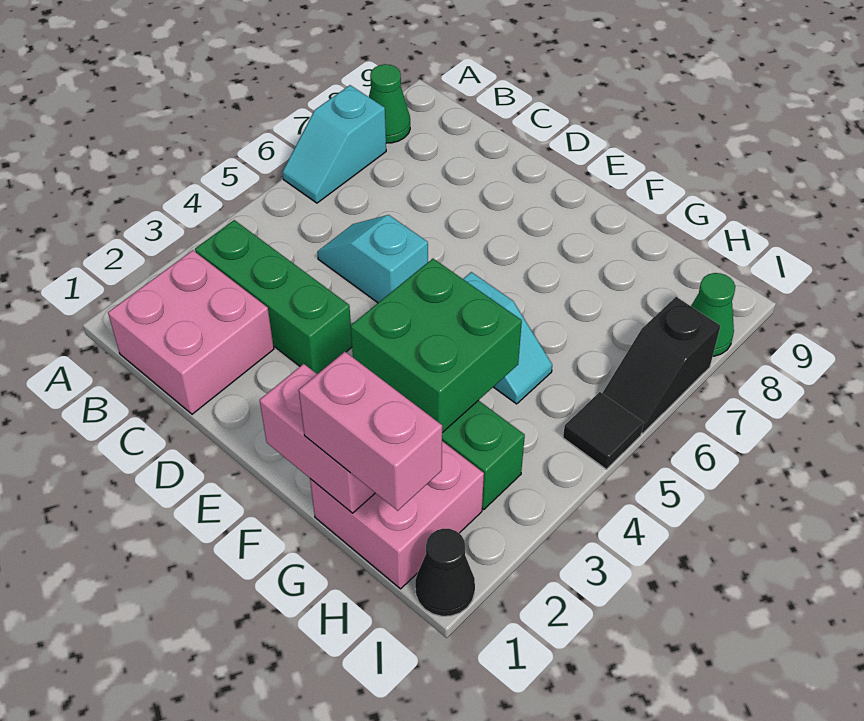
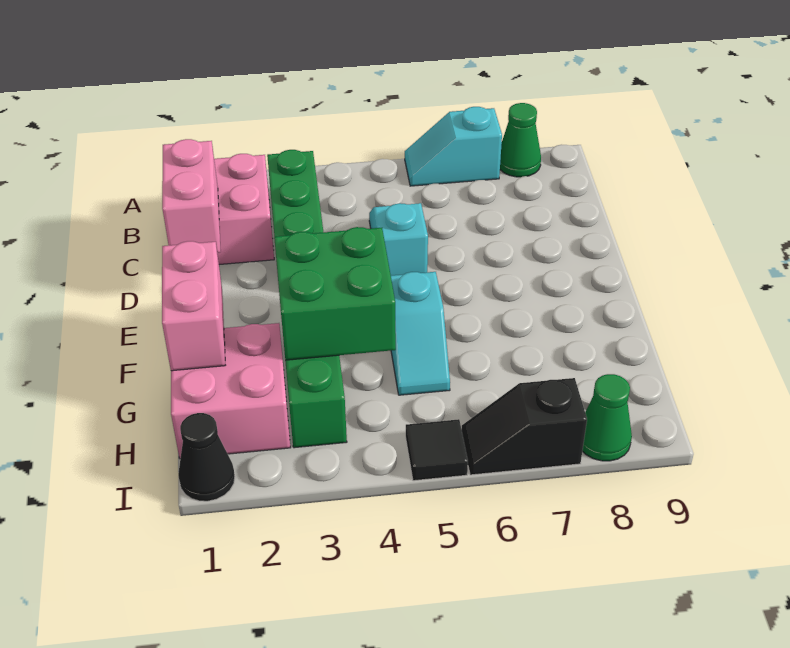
pink 1x2 brick [299,352,442,511] -> pink 1x2 brick moved to [162,139,221,253]

